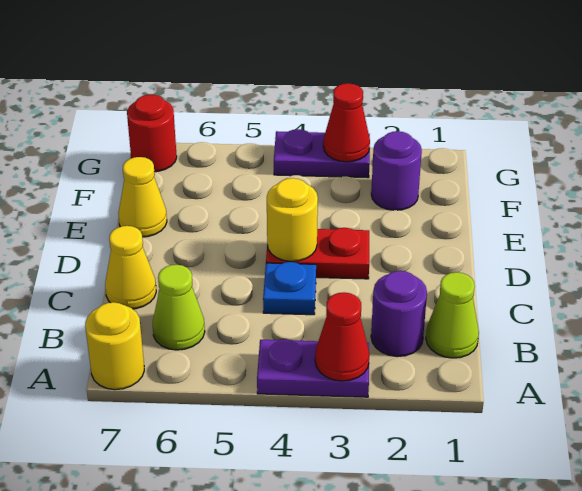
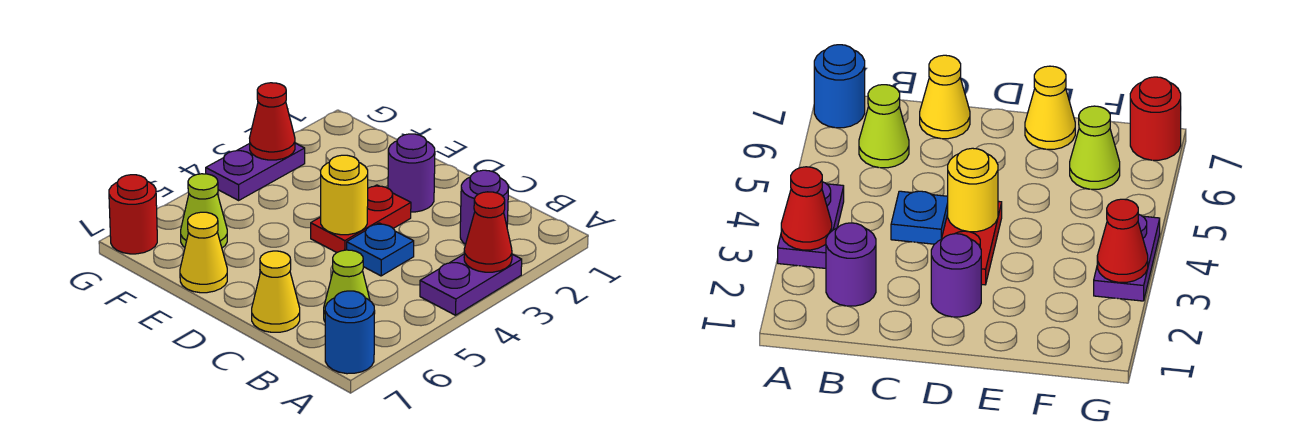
yellow 1x1 round brick [85,302,144,390] -> blue 1x1 round brick [325,291,375,374]
lime 1x1 cone [426,272,479,358] -> lime 1x1 cone moved to [181,174,227,248]
purple 1x1 round brick [371,131,422,210] -> purple 1x1 round brick moved to [388,134,435,212]

